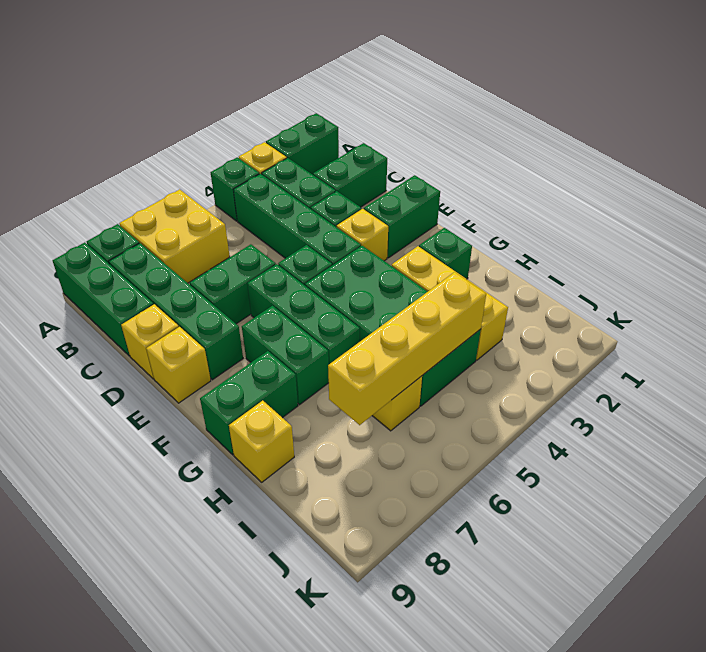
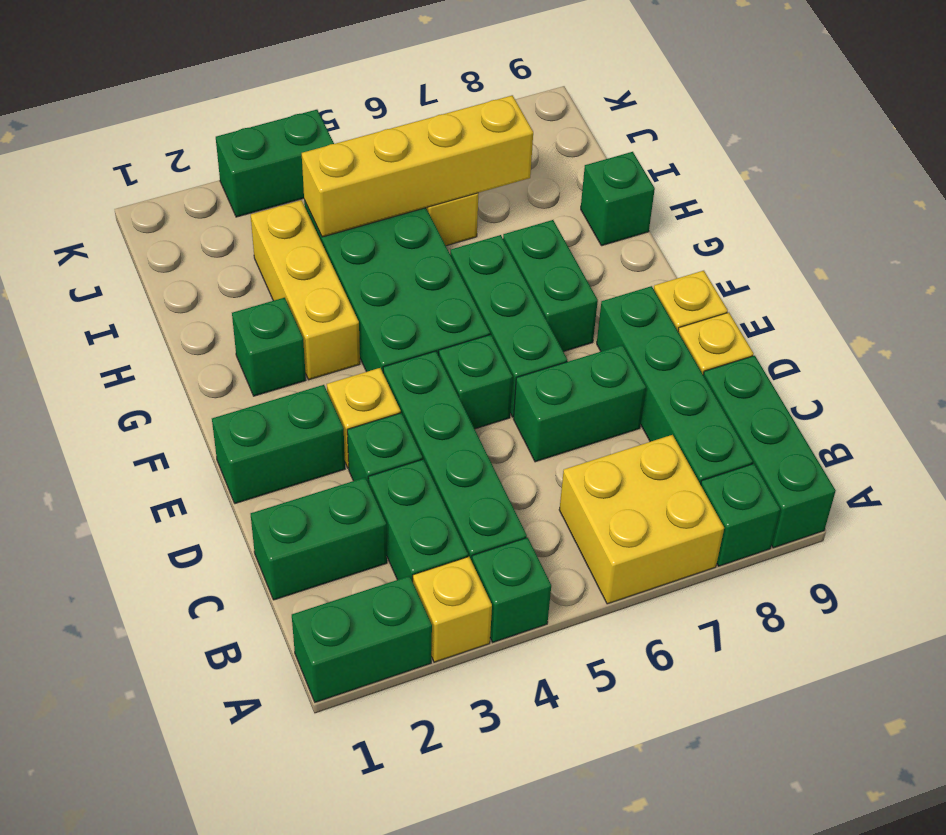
green 1x2 brick [200,351,298,455] -> green 1x2 brick moved to [216,110,334,217]
yellow 1x1 brick [229,401,294,482] -> green 1x1 brick [581,152,655,246]

